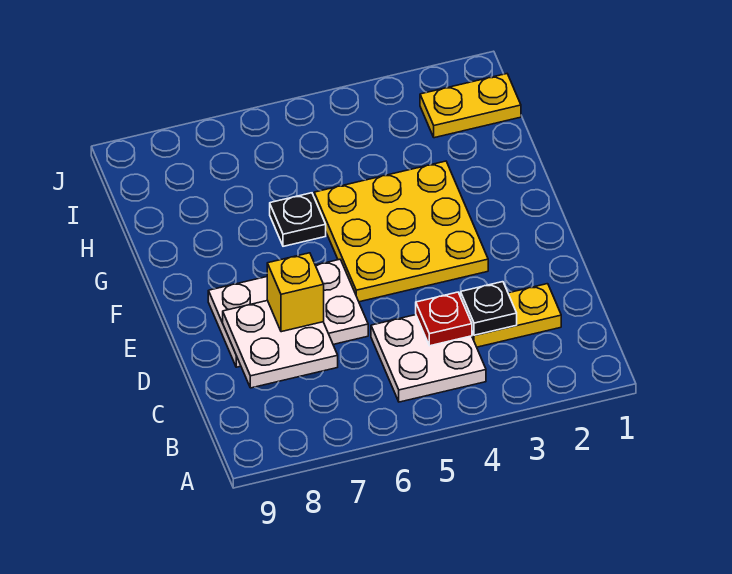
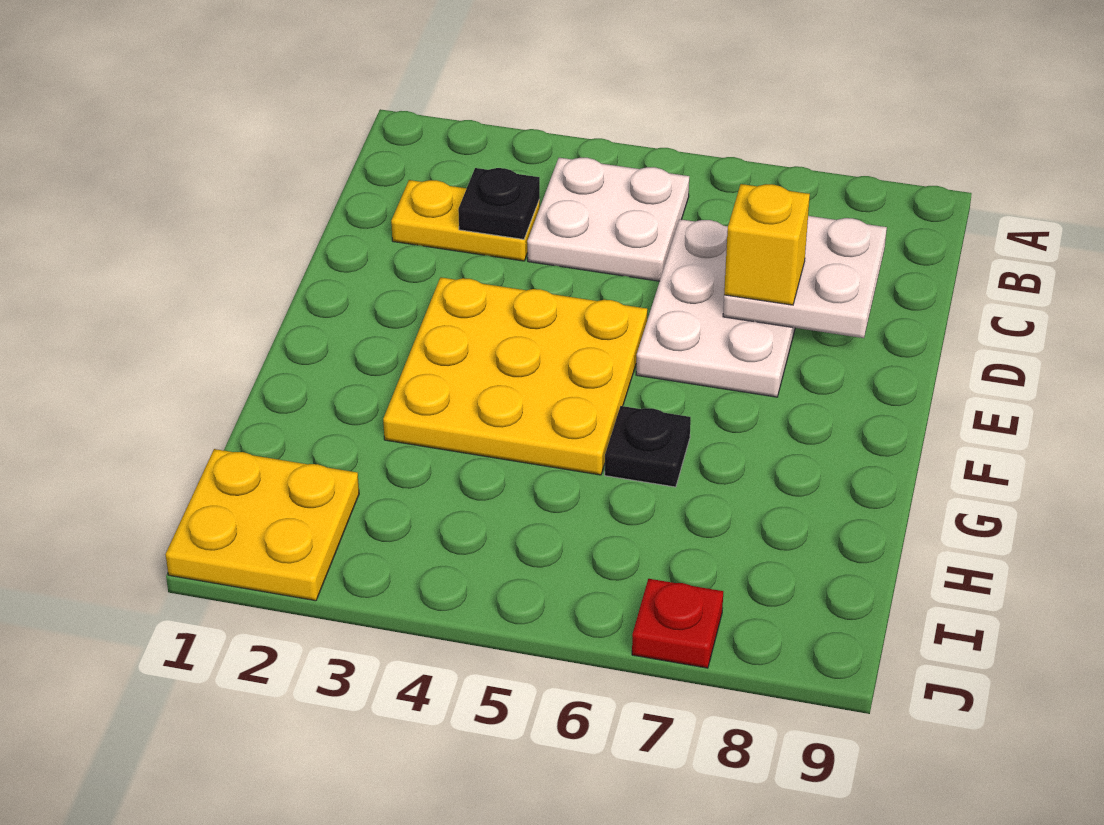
red 1x1 plate [416,292,472,346] -> red 1x1 plate moved to [632,579,723,668]
white 2x3 plate [208,259,368,367] -> white 2x3 plate turned to [636,219,795,397]
yellow 1x2 plate [420,74,521,138] -> yellow 2x2 plate [165,449,359,601]

